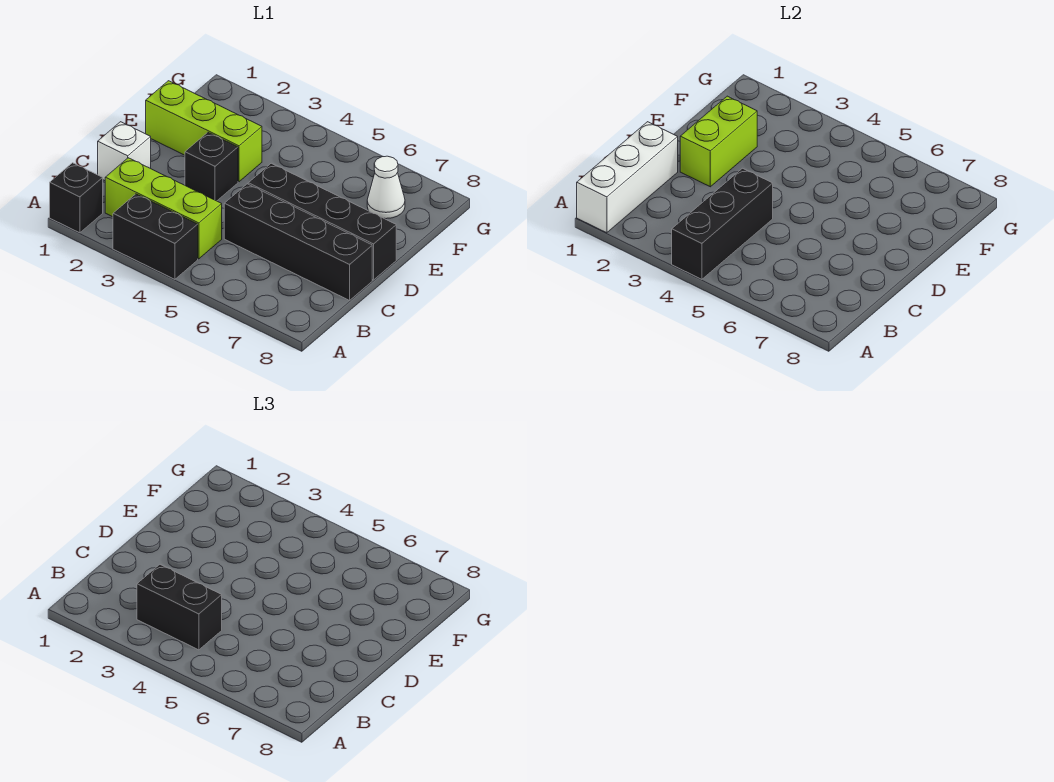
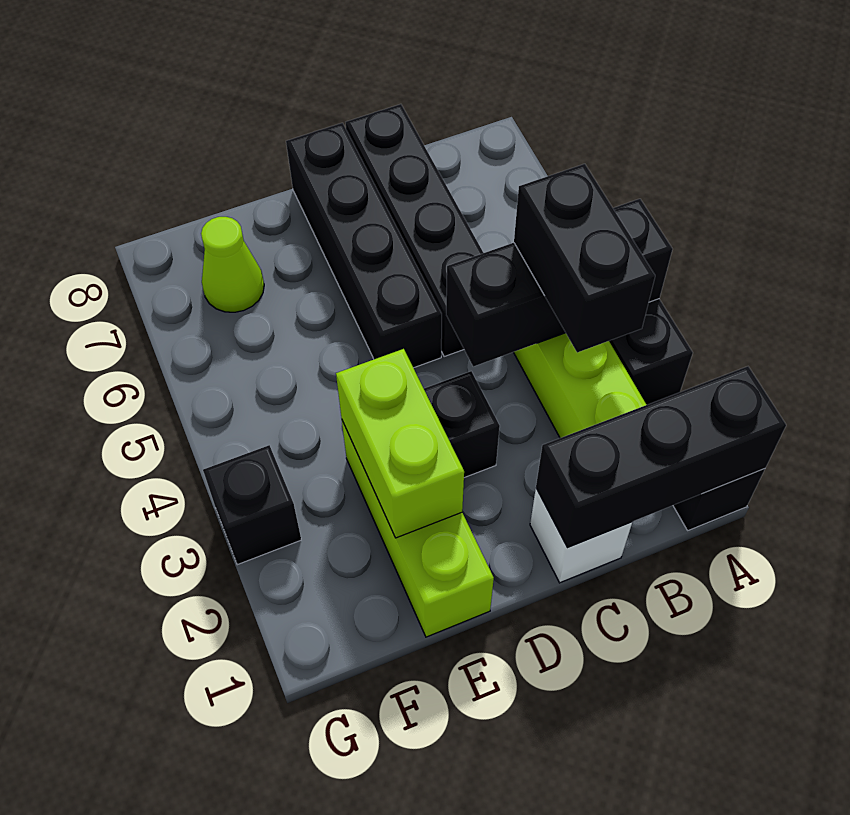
white 1x3 brick [577,122,678,233] -> black 1x3 brick [536,366,786,548]
lime 1x2 brick [680,96,757,187] -> lime 1x2 brick turned to [336,349,464,538]
white 1x1 cone [367,156,405,219] -> lime 1x1 cone [201,217,264,312]
none -> black 1x1 brick [203,445,301,565]

